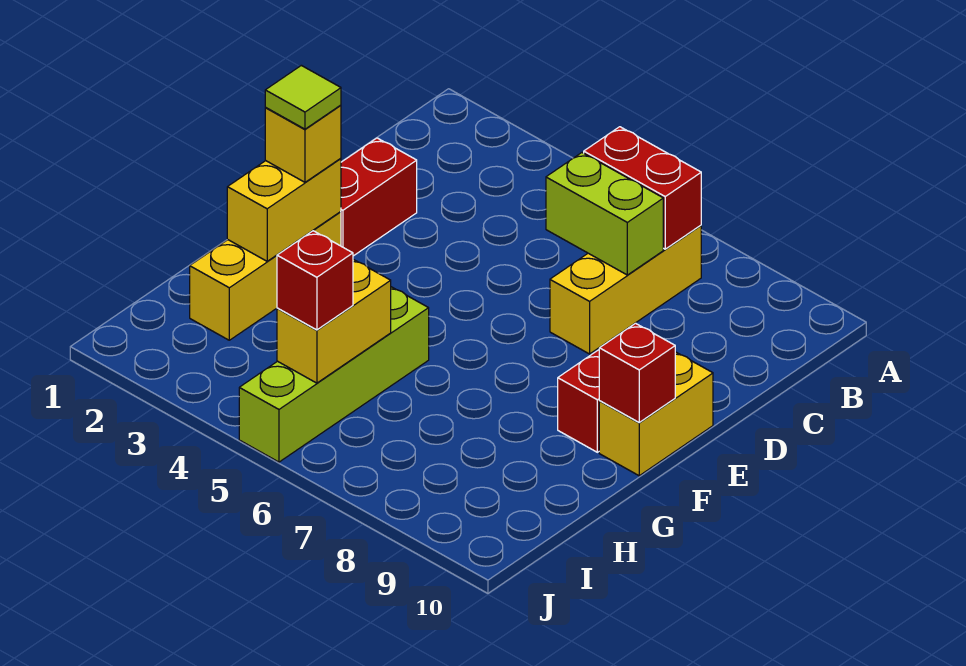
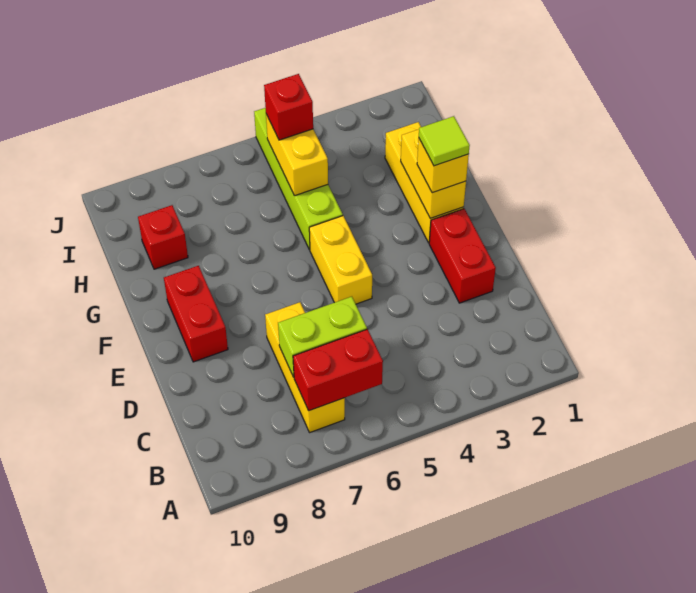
yellow 1x2 brick [599,352,713,476] -> yellow 1x2 brick moved to [309,216,372,304]
red 1x1 brick [599,323,675,422] -> red 1x1 brick moved to [138,205,188,269]

